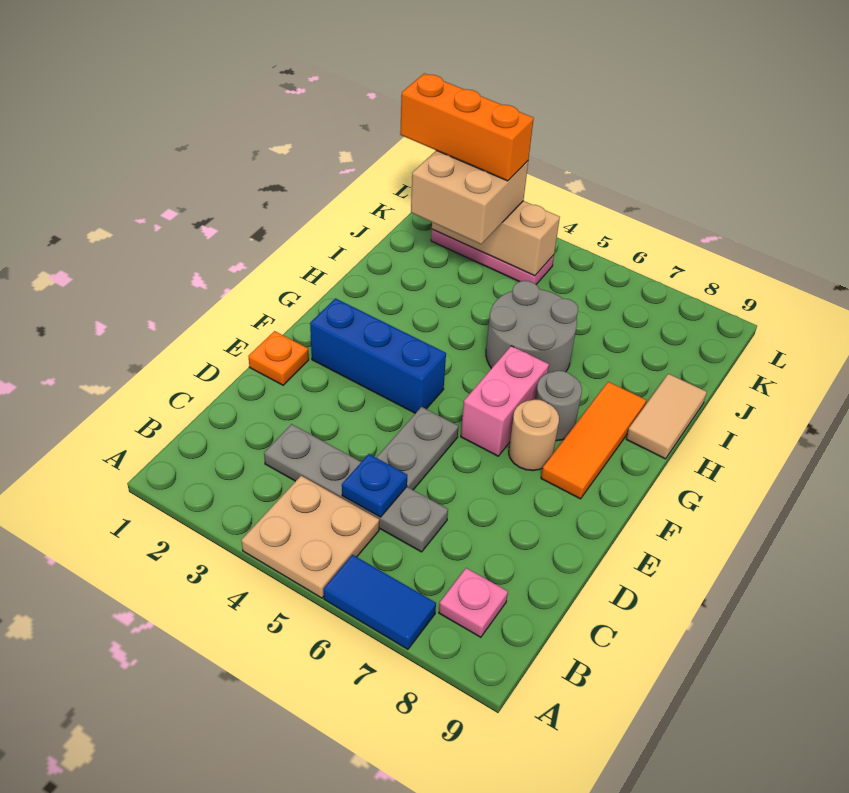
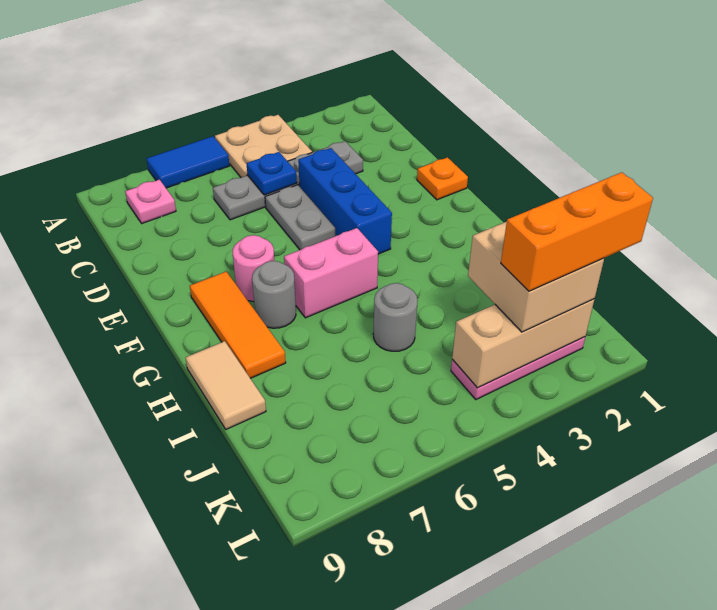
blue 1x3 brick [310,298,446,413] -> blue 1x3 brick turned to [298,148,392,254]
pink 1x2 brick [461,346,549,456] -> pink 1x2 brick turned to [284,228,378,318]
tan 1x1 round brick [509,400,559,471] -> pink 1x1 round brick [233,235,274,302]
grey 2x2 round brick [486,281,578,373] -> grey 1x1 round brick [373,283,417,351]

